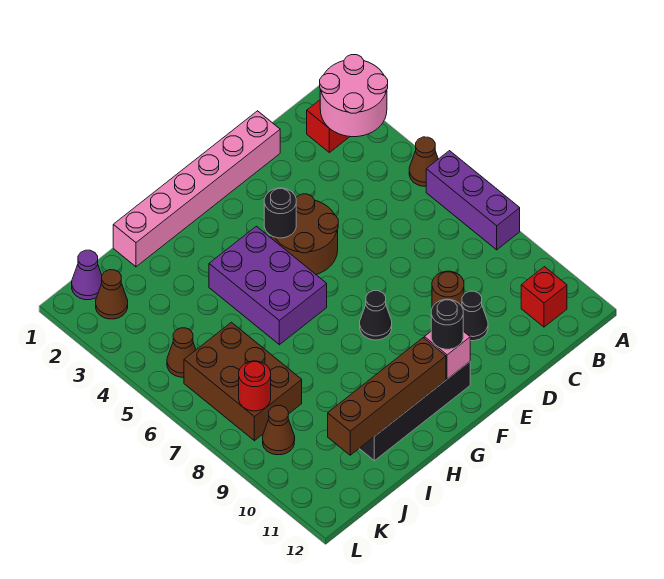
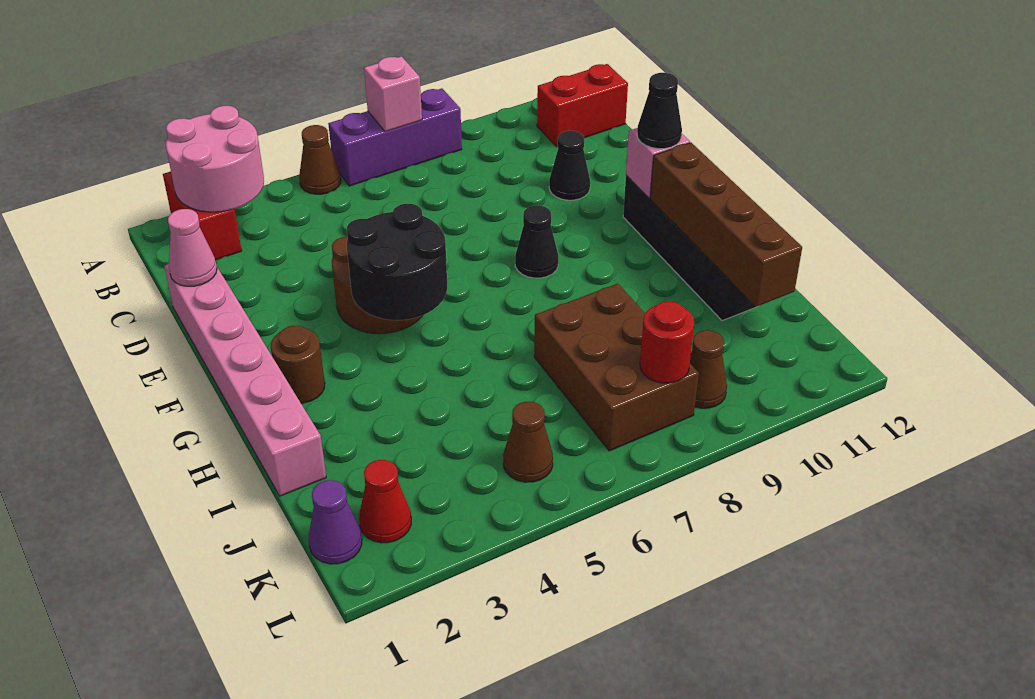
none -> pink 1x1 brick [364,56,422,132]
red 1x1 brick [521,267,567,327] -> red 1x2 brick [537,64,628,147]
none -> pink 1x1 cone [168,209,217,286]
brown 1x1 round brick [432,271,464,307] -> brown 1x1 round brick moved to [271,326,325,403]
black 1x1 round brick [264,188,296,238] -> black 2x2 round brick [347,204,447,320]
black 1x1 round brick [431,299,463,349] -> black 1x1 cone [637,73,682,149]
purple 2x3 brick [209,226,327,345] -> none
brown 2x3 brick [184,322,302,441] -> brown 2x3 brick turned to [534,284,699,451]
brown 1x1 cone [96,270,128,319] -> red 1x1 cone [359,460,411,543]

